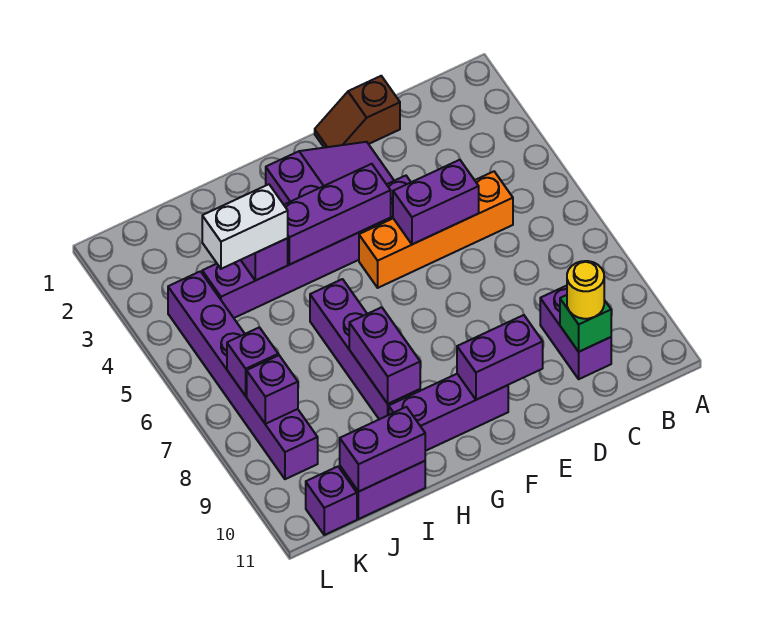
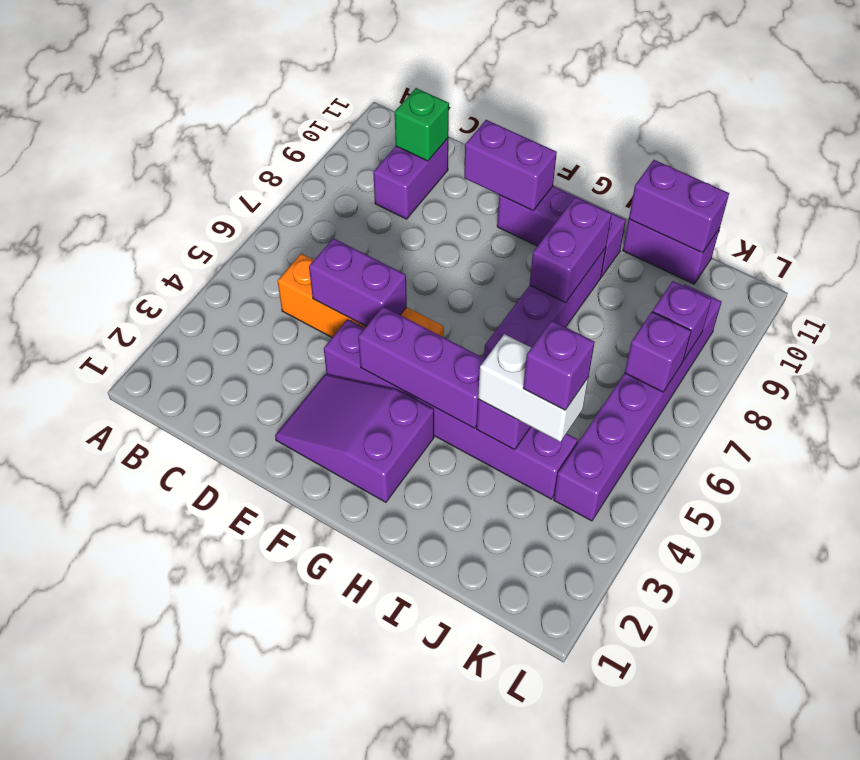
yellow 1x1 round brick [567,261,604,319] -> none
brown 1x2 slope [315,76,400,148] -> none
purple 1x1 brick [306,467,357,535] -> purple 1x1 brick moved to [523,320,595,410]

